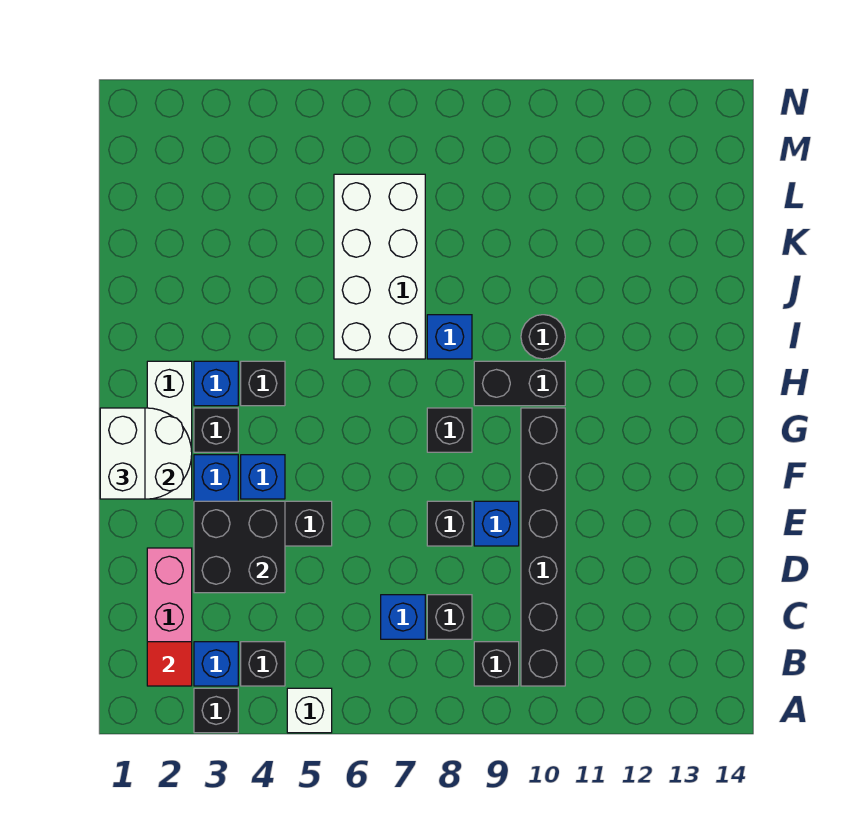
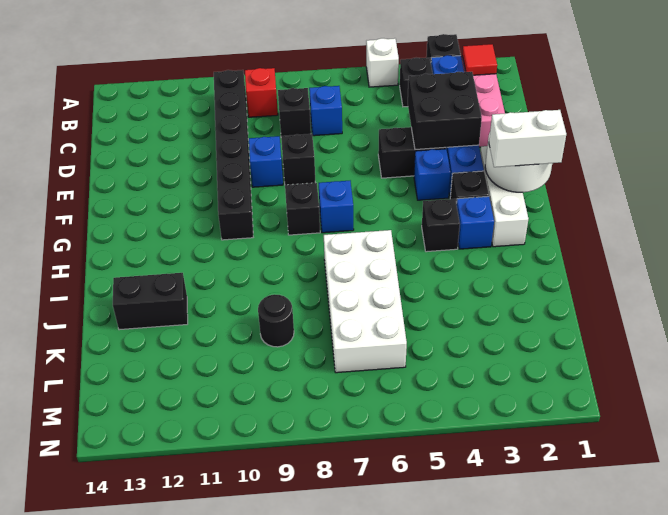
black 1x1 brick [474,642,519,686] -> red 1x1 brick [245,68,278,117]
white 1x2 brick [100,408,145,499] -> white 1x2 brick turned to [489,110,566,167]
black 1x2 brick [474,361,565,406] -> black 1x2 brick moved to [113,273,188,330]
blue 1x1 brick [427,315,472,359] -> blue 1x1 brick moved to [319,181,354,233]
black 1x1 round brick [521,315,565,359] -> black 1x1 round brick moved to [258,294,294,347]

